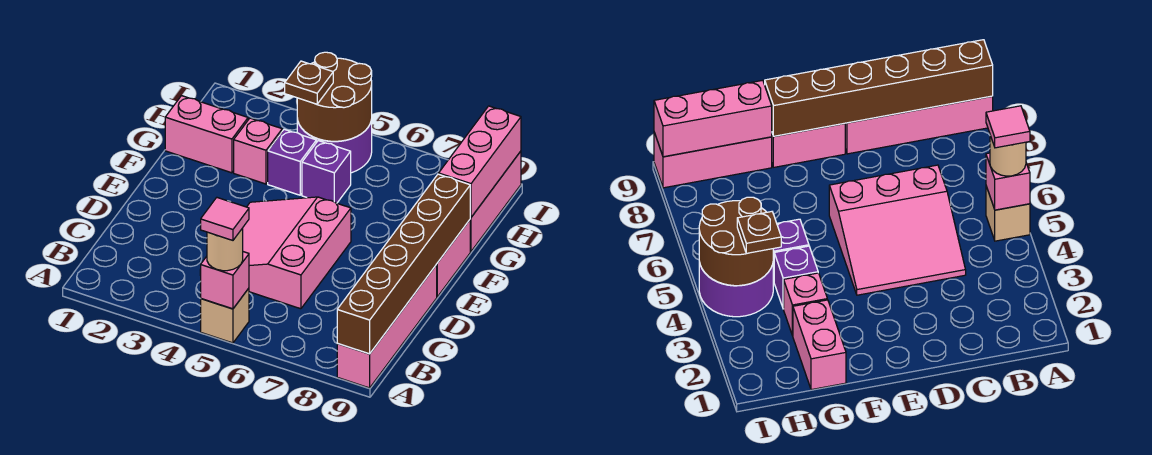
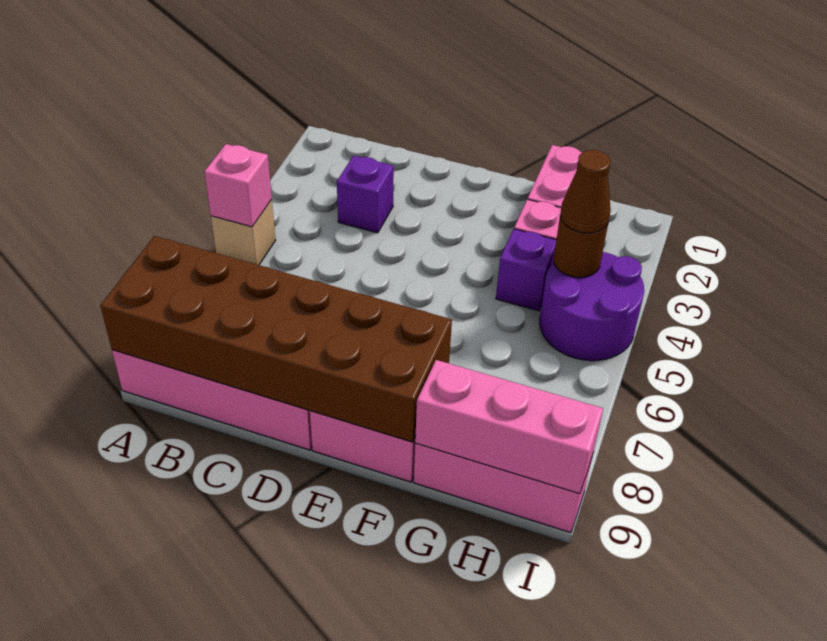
tan 1x1 round brick [207,228,243,271] -> none
pink 1x1 tile [201,198,249,240] -> none
brown 1x6 brick [337,174,471,354] -> brown 2x6 brick [100,236,452,442]
pink 3x3 slope [200,197,351,309] -> none
purple 1x1 brick [302,141,351,203] -> purple 1x1 brick moved to [337,156,394,233]
brown 2x2 round brick [297,52,372,141] -> brown 1x1 round brick [553,217,608,278]
brown 1x1 plate [285,61,333,104] -> brown 1x1 cone [560,150,611,233]

